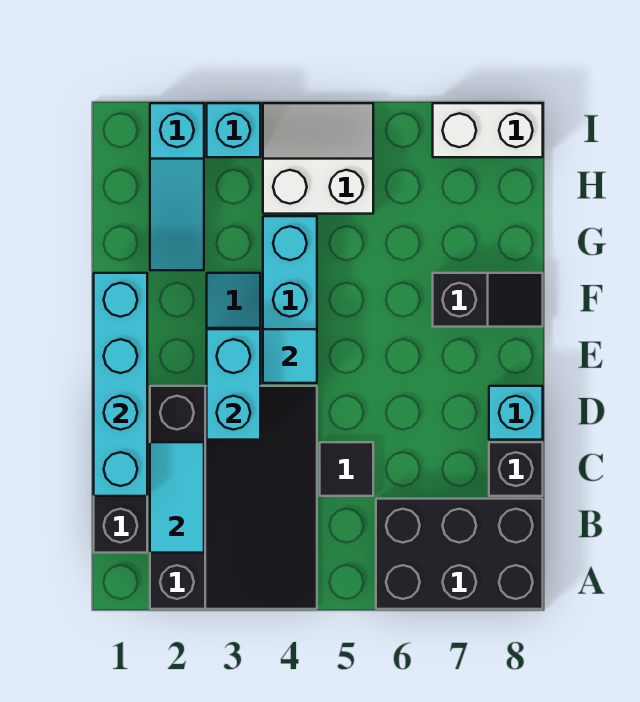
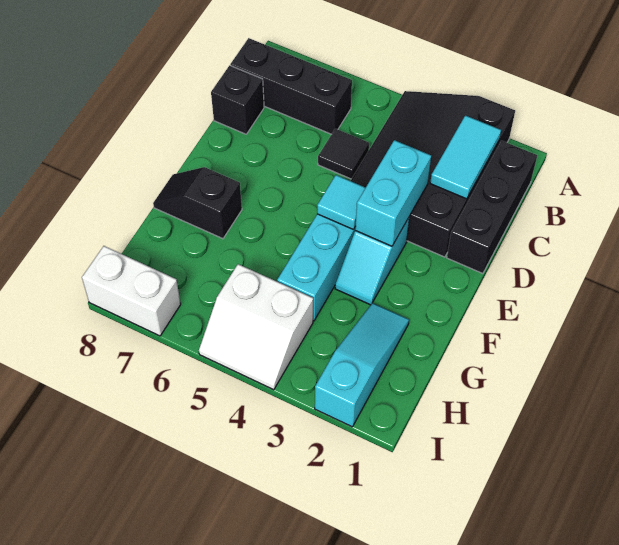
black 2x3 brick [376,499,543,609] -> black 1x3 brick [230,38,352,134]
cyan 1x4 brick [94,273,147,496] -> none
cyan 1x1 brick [489,386,543,440] -> none
cyan 1x1 brick [207,103,260,157] -> none

